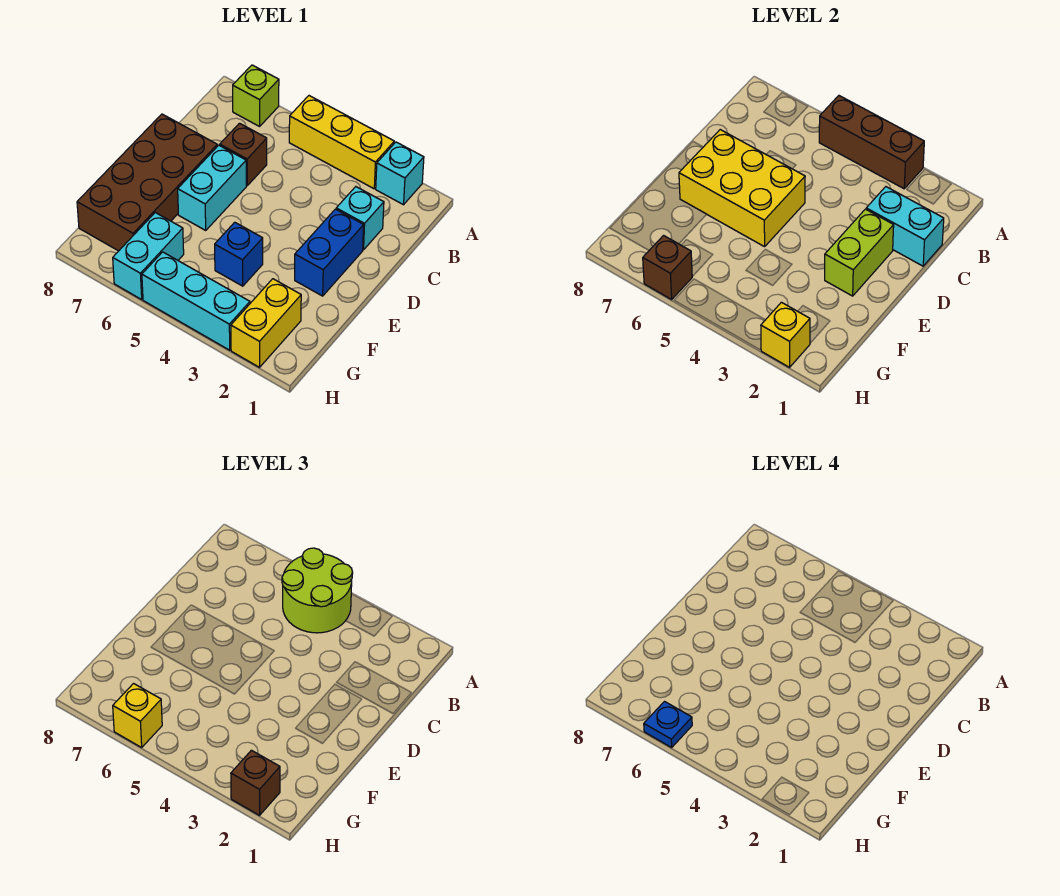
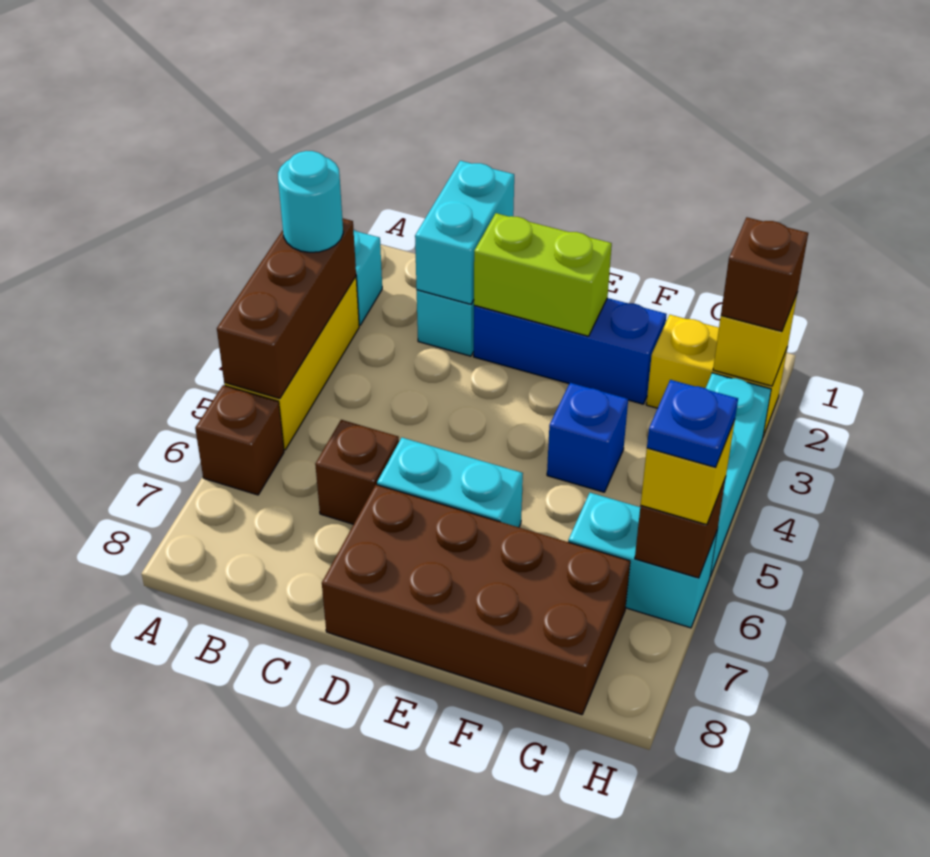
none -> cyan 1x1 round brick [278,151,343,252]
lime 2x2 round brick [282,548,353,633] -> none
none -> brown 1x1 brick [195,385,284,495]
lime 1x1 brick [233,65,279,126] -> none
blue 1x2 brick [295,209,364,296] -> blue 1x3 brick [474,298,667,404]
yellow 2x3 brick [679,130,805,247] -> none

